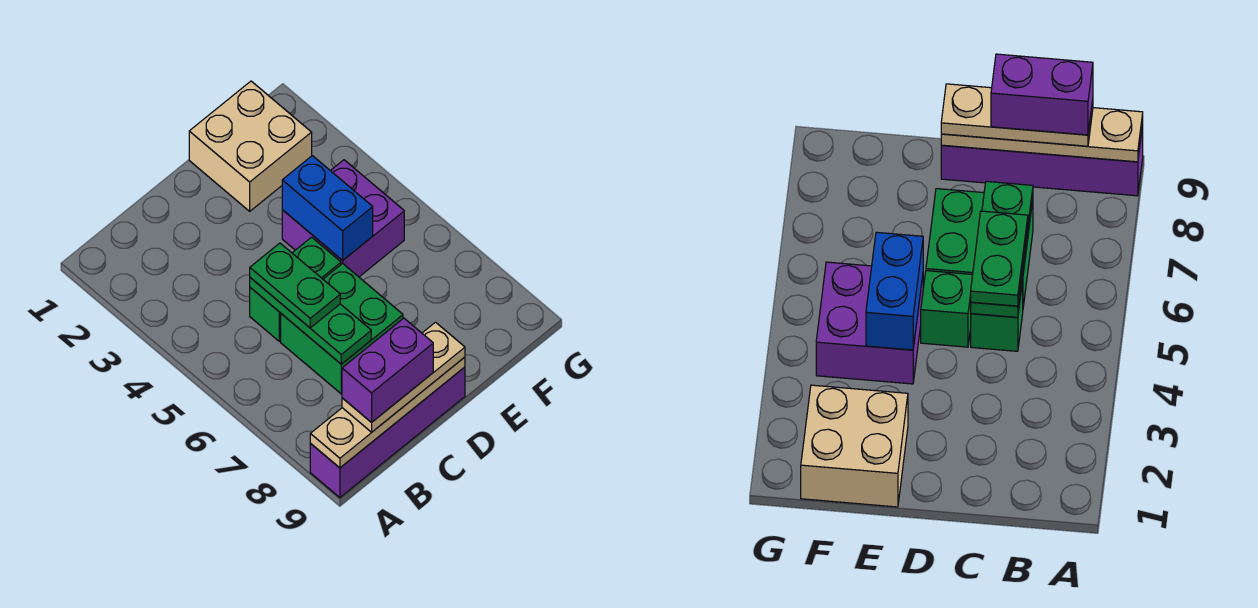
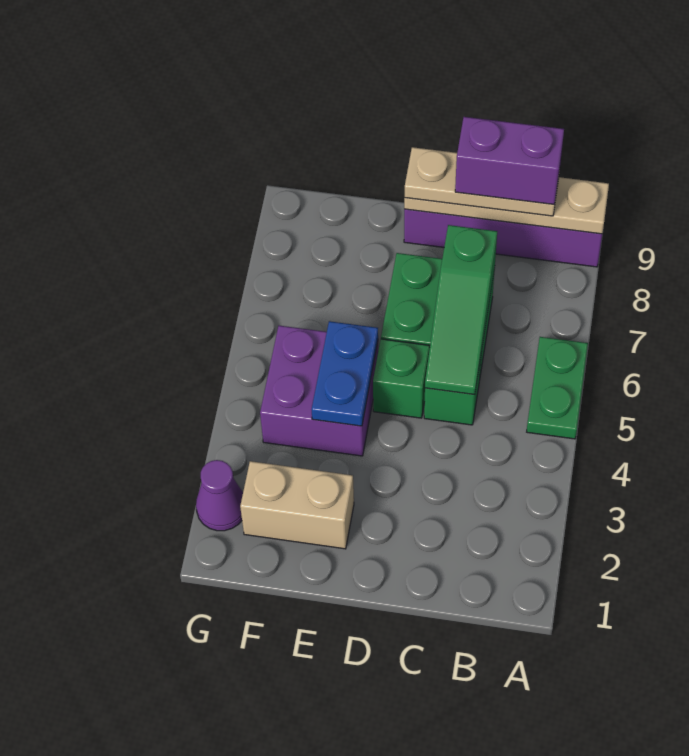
green 1x3 plate [250,278,371,364] -> green 1x3 slope [425,225,497,395]
green 1x2 plate [250,243,340,328] -> green 1x2 plate moved to [527,337,588,439]
tan 2x2 brick [189,81,312,211] -> tan 1x2 brick [240,461,354,549]
blue 1x2 brick [282,156,373,260] -> blue 1x2 plate [312,321,378,426]
none -> purple 1x1 cone [196,460,243,531]

